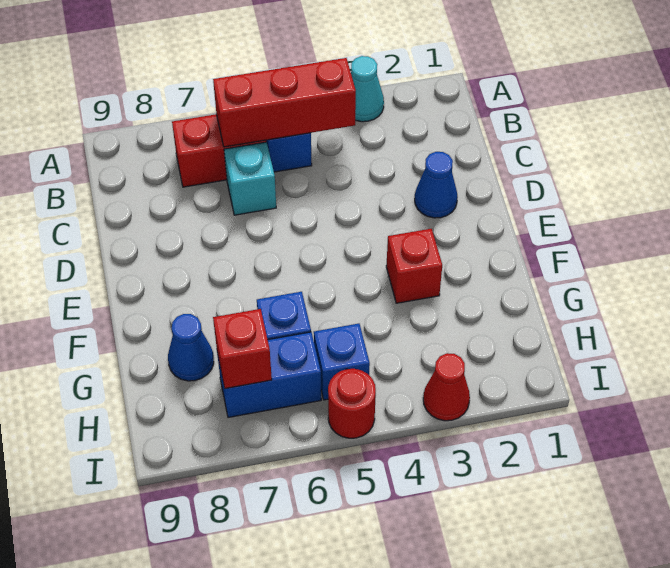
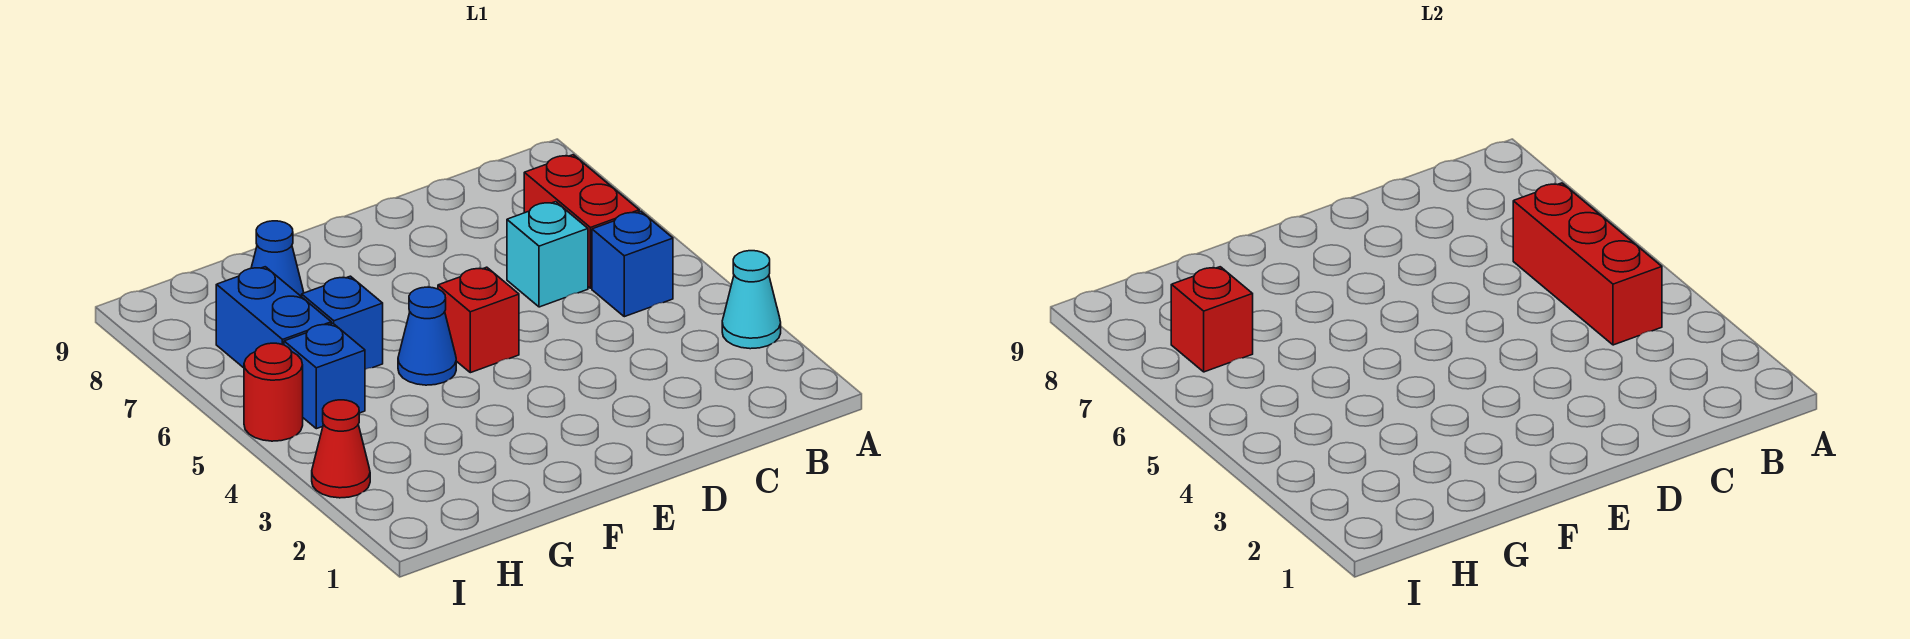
blue 1x1 cone [415,152,458,218] -> blue 1x1 cone moved to [398,287,456,385]
red 1x1 brick [386,229,442,303] -> red 1x1 brick moved to [438,267,519,373]

